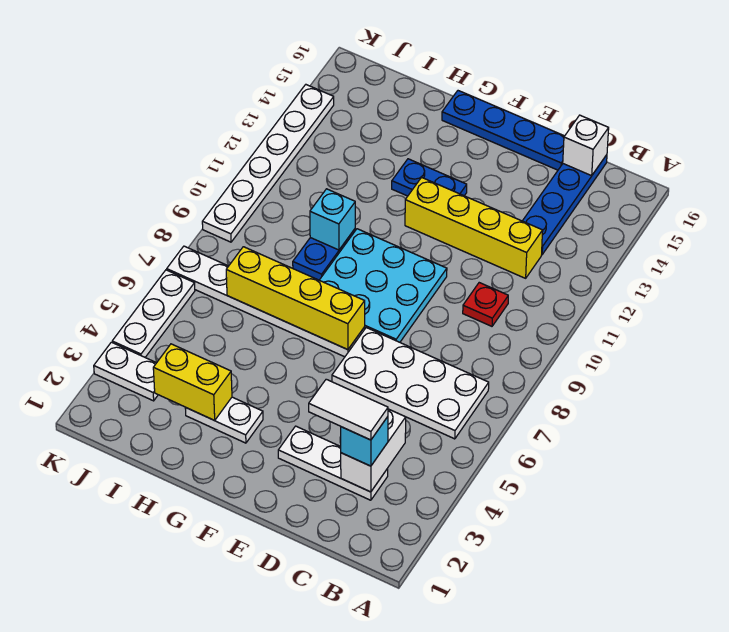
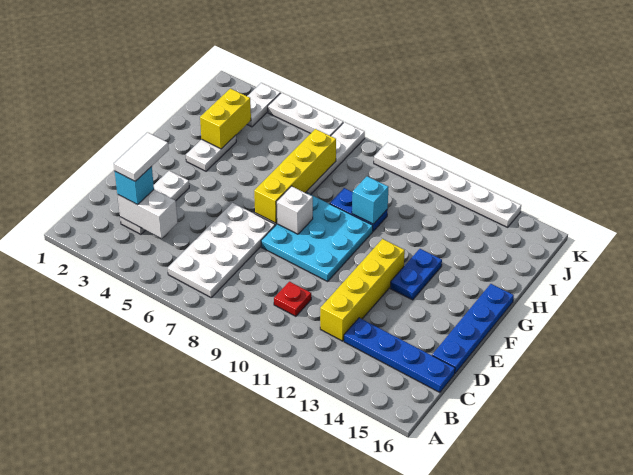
white 1x1 brick [563,115,609,176] -> white 1x1 brick moved to [276,186,313,234]

